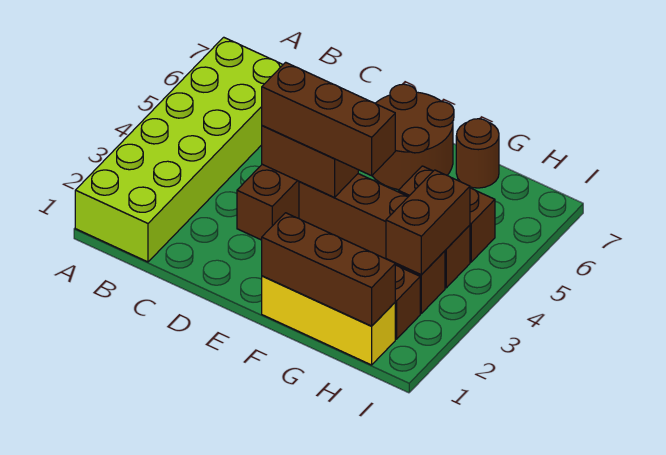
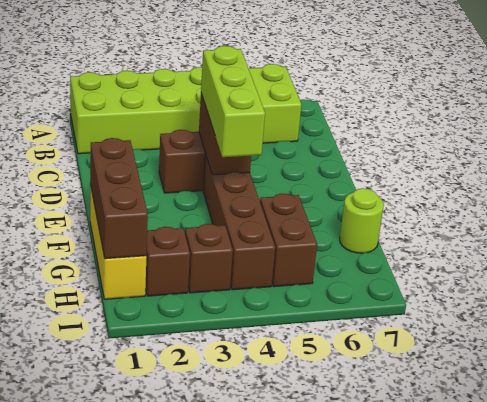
brown 1x3 brick [262,62,395,176] -> lime 1x3 brick [201,46,265,157]
brown 2x2 round brick [372,84,454,190] -> none
brown 1x1 round brick [456,119,499,188] -> lime 1x1 round brick [340,188,384,253]
brown 1x2 brick [386,170,470,275] -> none

